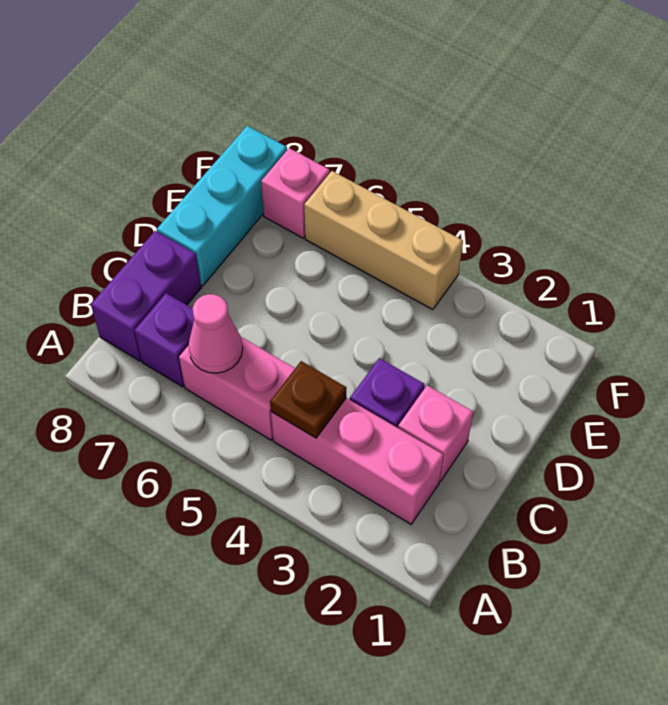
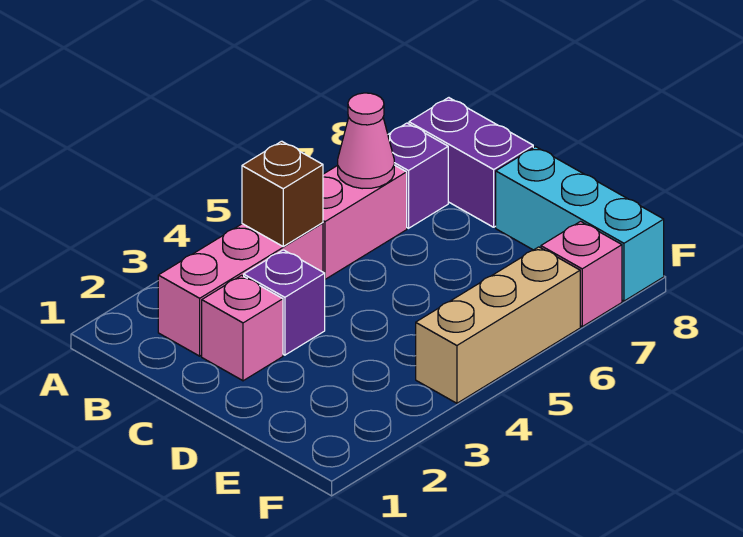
brown 1x1 plate [270,361,347,438] -> brown 1x1 brick [242,141,323,246]

